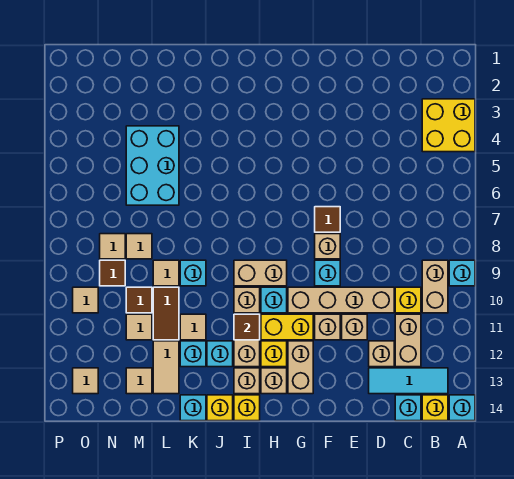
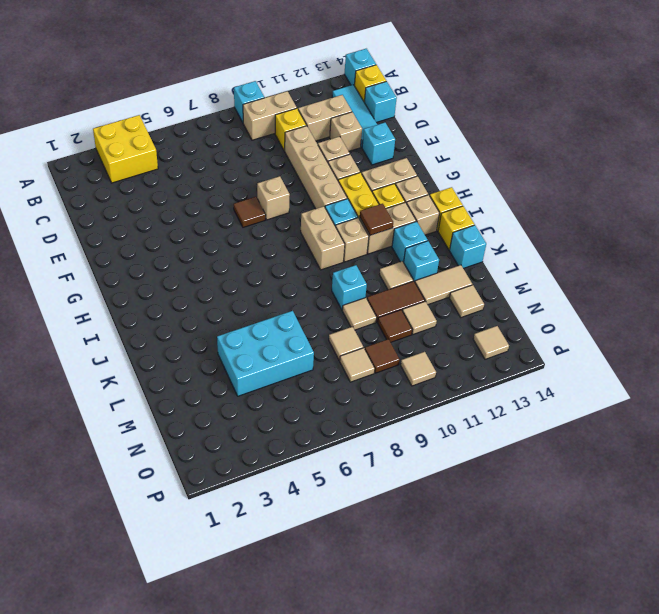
cyan 1x1 brick [315,260,340,286] -> cyan 1x1 brick moved to [362,123,395,165]

